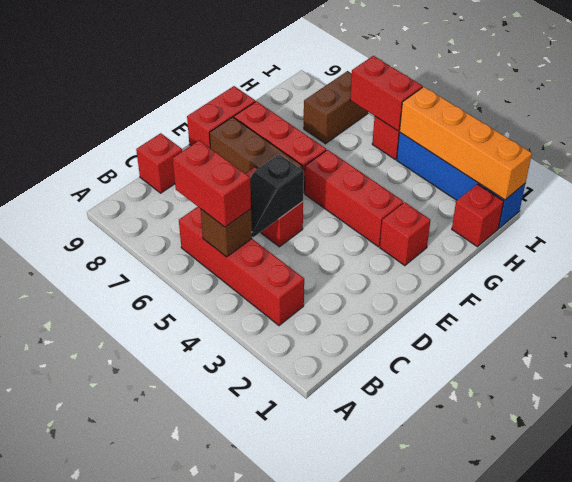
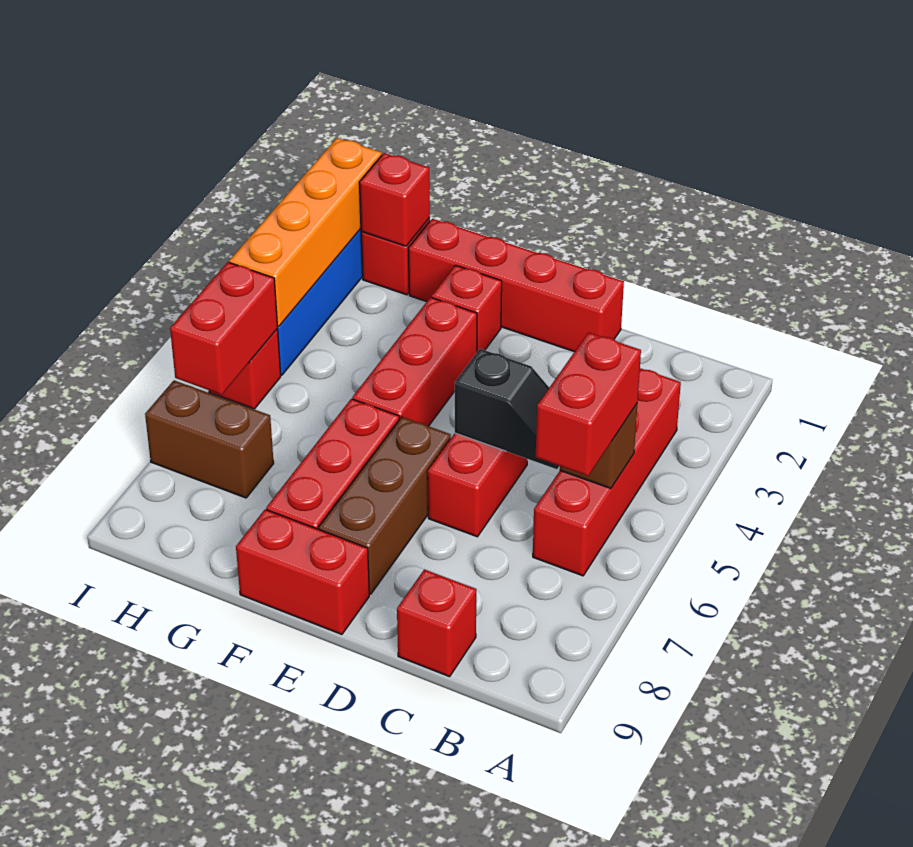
none -> red 1x4 brick [409,219,624,352]
none -> red 1x1 brick [359,153,430,246]

